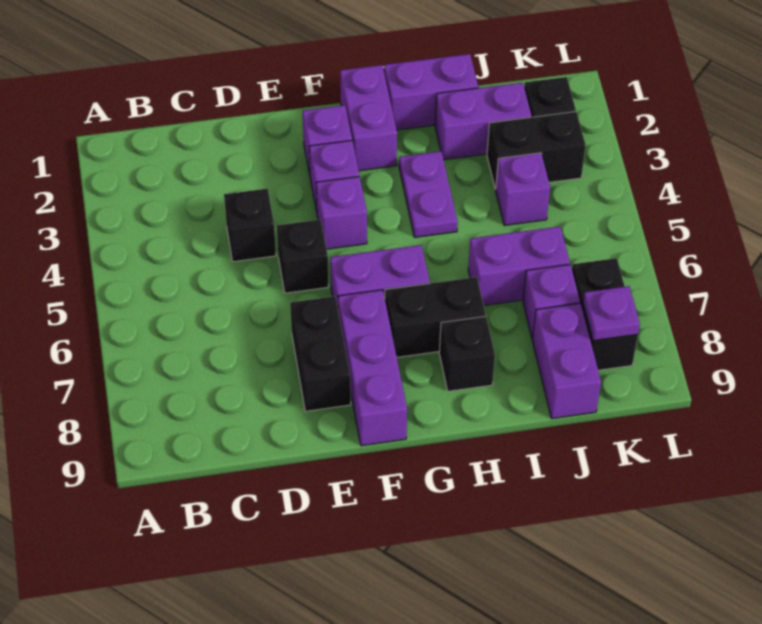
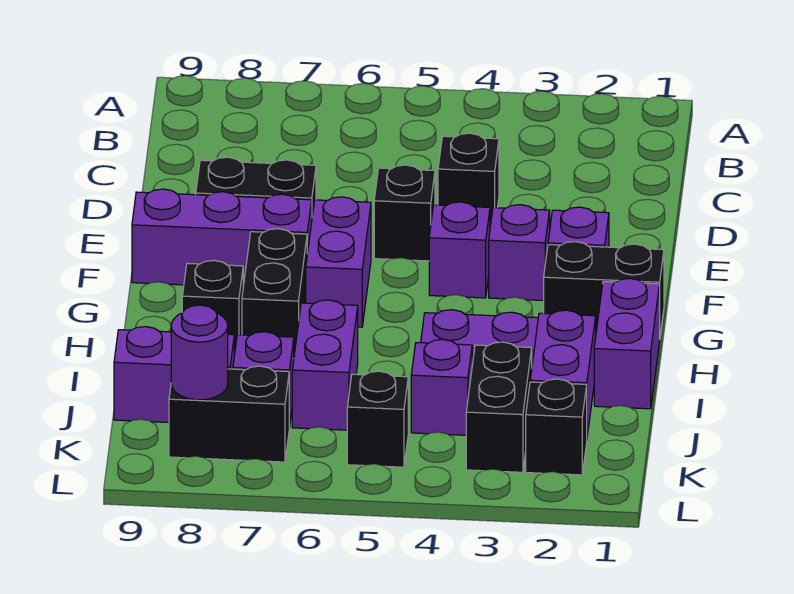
purple 1x2 brick [340,65,397,171] -> black 1x2 brick [544,242,664,334]
none -> black 1x1 brick [347,371,408,467]
purple 1x1 plate [583,286,640,341] -> purple 1x1 round brick [171,305,228,400]

